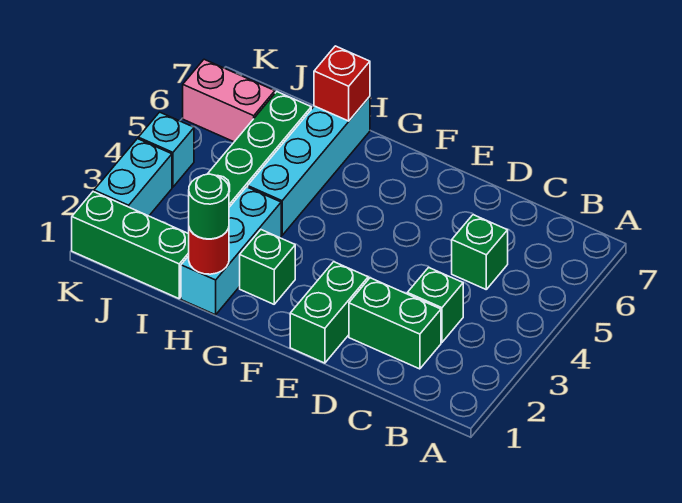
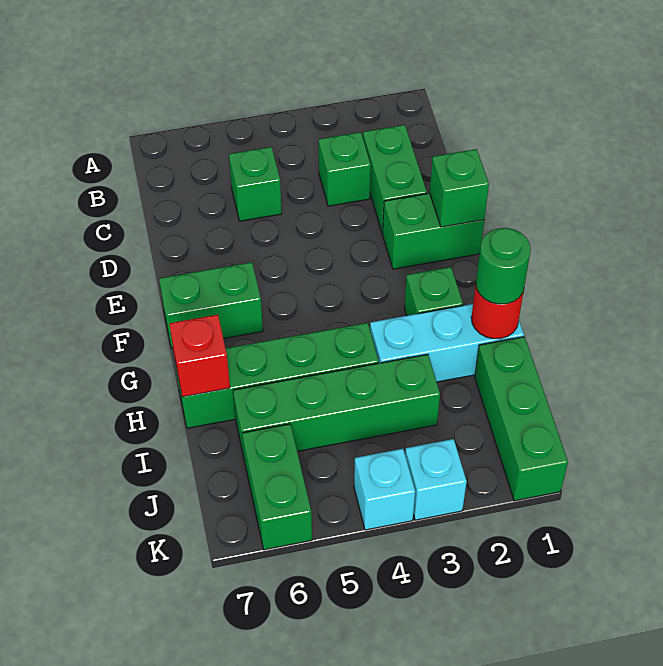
none -> green 1x1 brick [430,149,489,227]
none -> green 1x2 brick [159,262,263,348]
cyan 1x4 brick [248,97,370,235] -> green 1x4 brick [175,323,379,428]
pink 1x2 brick [183,59,275,142] -> green 1x2 brick [242,424,312,550]
cyan 1x2 brick [94,139,172,216] -> cyan 1x1 brick [405,439,467,520]

